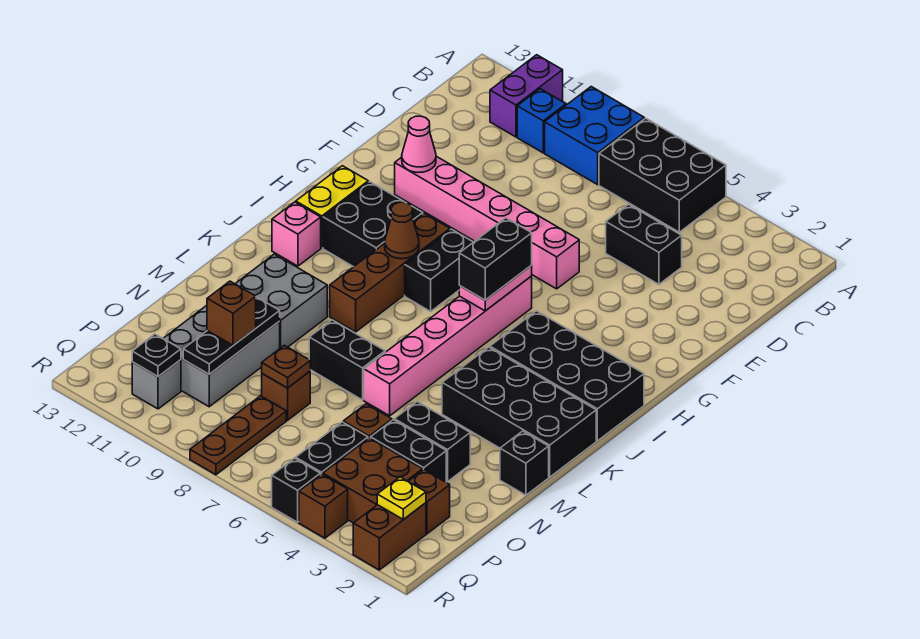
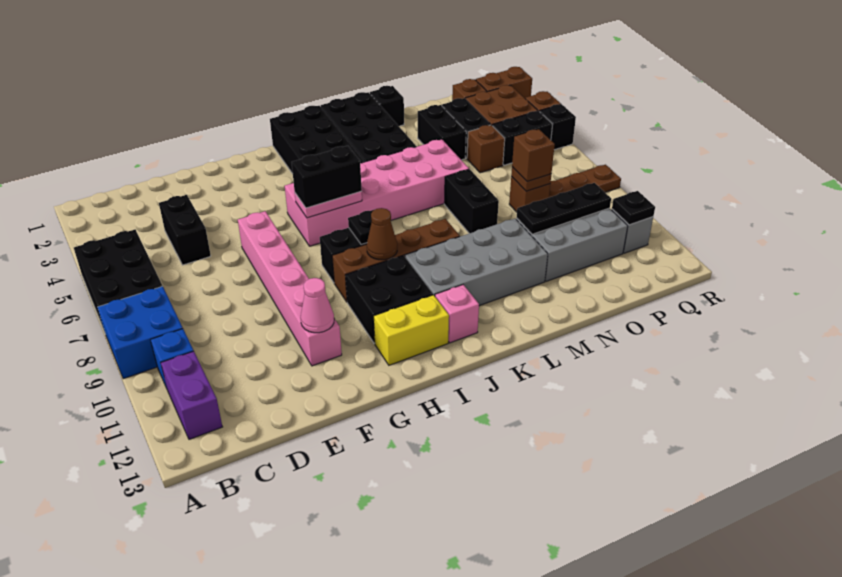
purple 1x2 brick [490,55,563,137] -> purple 1x2 brick turned to [161,351,222,439]
pink 1x6 brick [364,276,532,416] -> pink 2x6 brick [285,139,469,246]
none -> black 1x1 plate [348,210,374,245]
grey 2x2 brick [235,254,327,348] -> grey 2x4 brick [405,219,548,306]
brown 1x1 brick [207,281,256,345] -> brown 1x1 brick moved to [512,129,555,181]
yellow 1x1 plate [377,477,426,519] -> none

